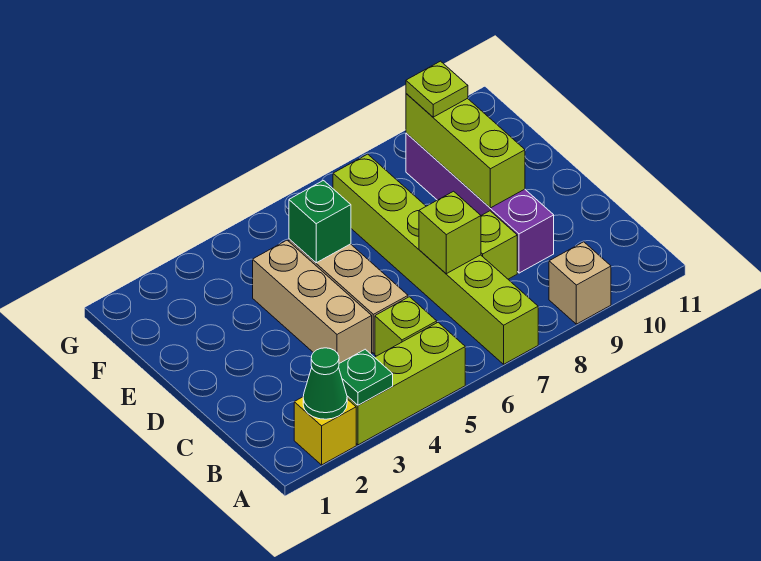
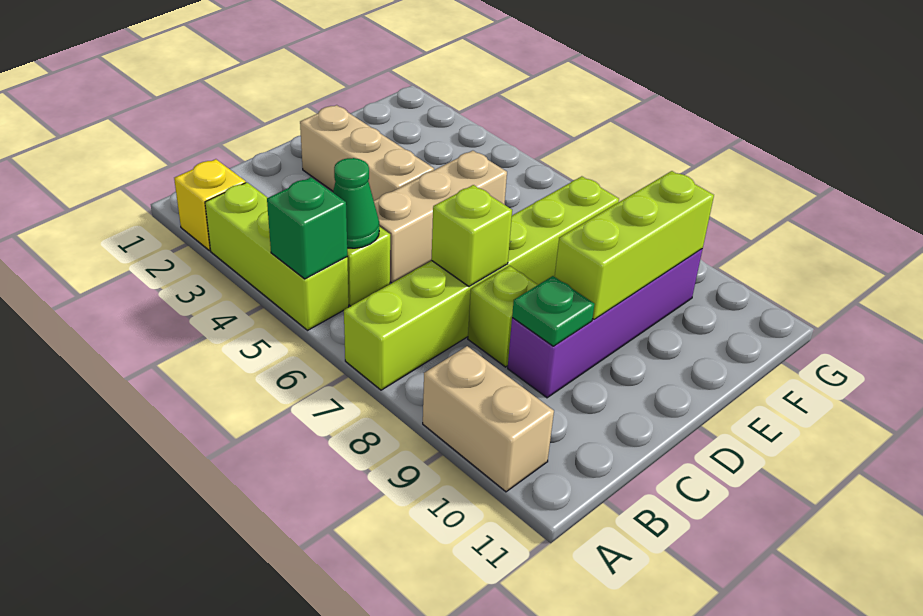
green 1x1 cone [303,348,347,419] -> green 1x1 cone moved to [333,158,379,248]
green 1x1 plate [339,349,393,405] -> green 1x1 plate moved to [512,276,595,346]
tan 1x1 brick [549,242,611,324] -> tan 1x2 brick [423,346,554,492]
tan 1x3 brick [253,240,372,363] -> tan 1x3 brick turned to [300,105,434,201]
green 1x1 brick [289,181,351,263] -> green 1x1 brick moved to [267,177,347,279]
lime 1x1 plate [406,61,468,117] -> none

